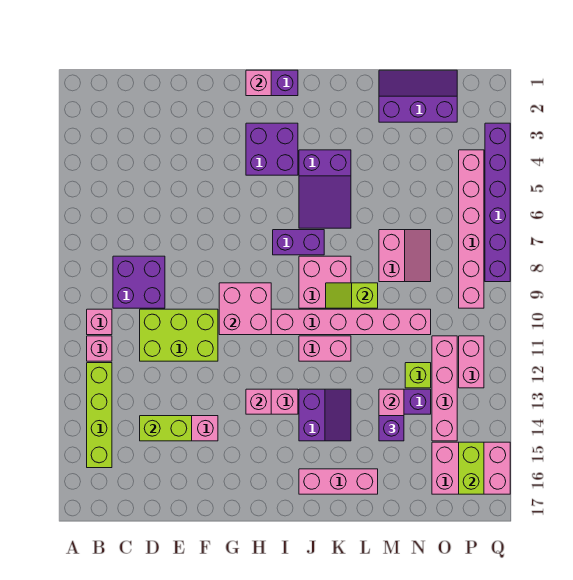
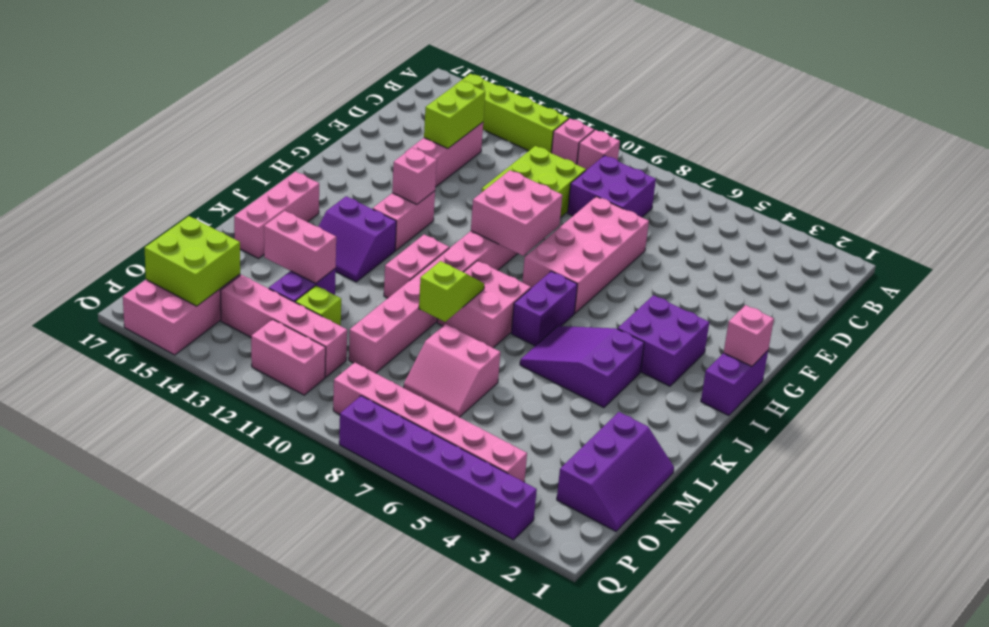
none -> pink 2x4 brick [522,196,649,313]
purple 1x1 brick [379,416,404,441] -> none
lime 1x2 brick [459,442,484,494] -> lime 2x2 brick [145,216,240,306]

